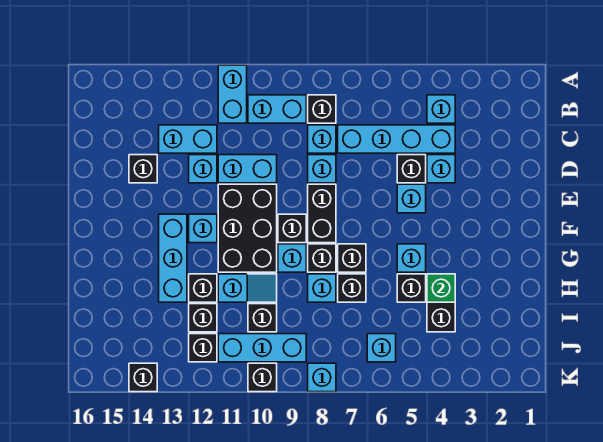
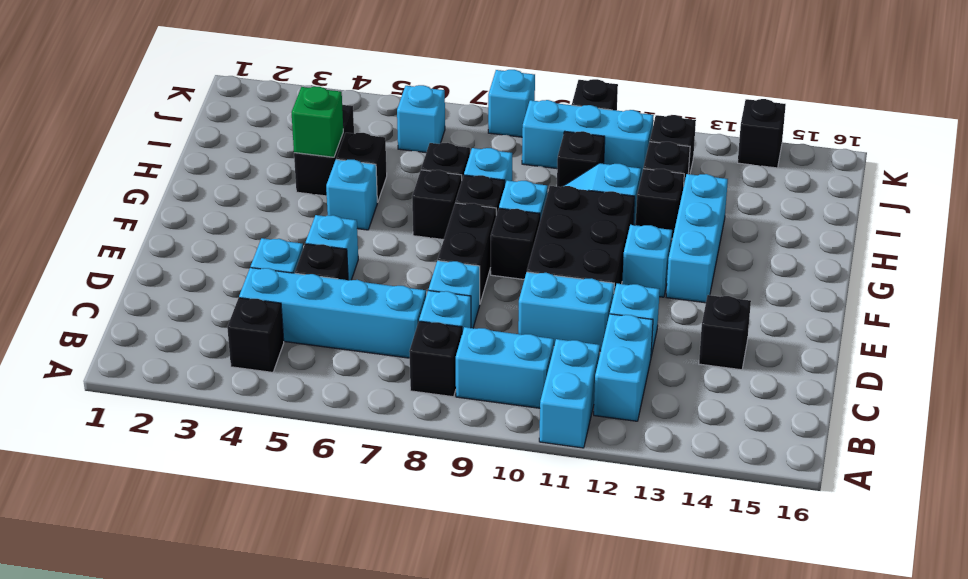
cyan 1x1 brick [427,95,455,123] -> black 1x1 brick [227,298,284,372]
cyan 1x2 brick [159,125,217,153] -> cyan 1x2 brick turned to [594,314,653,421]

